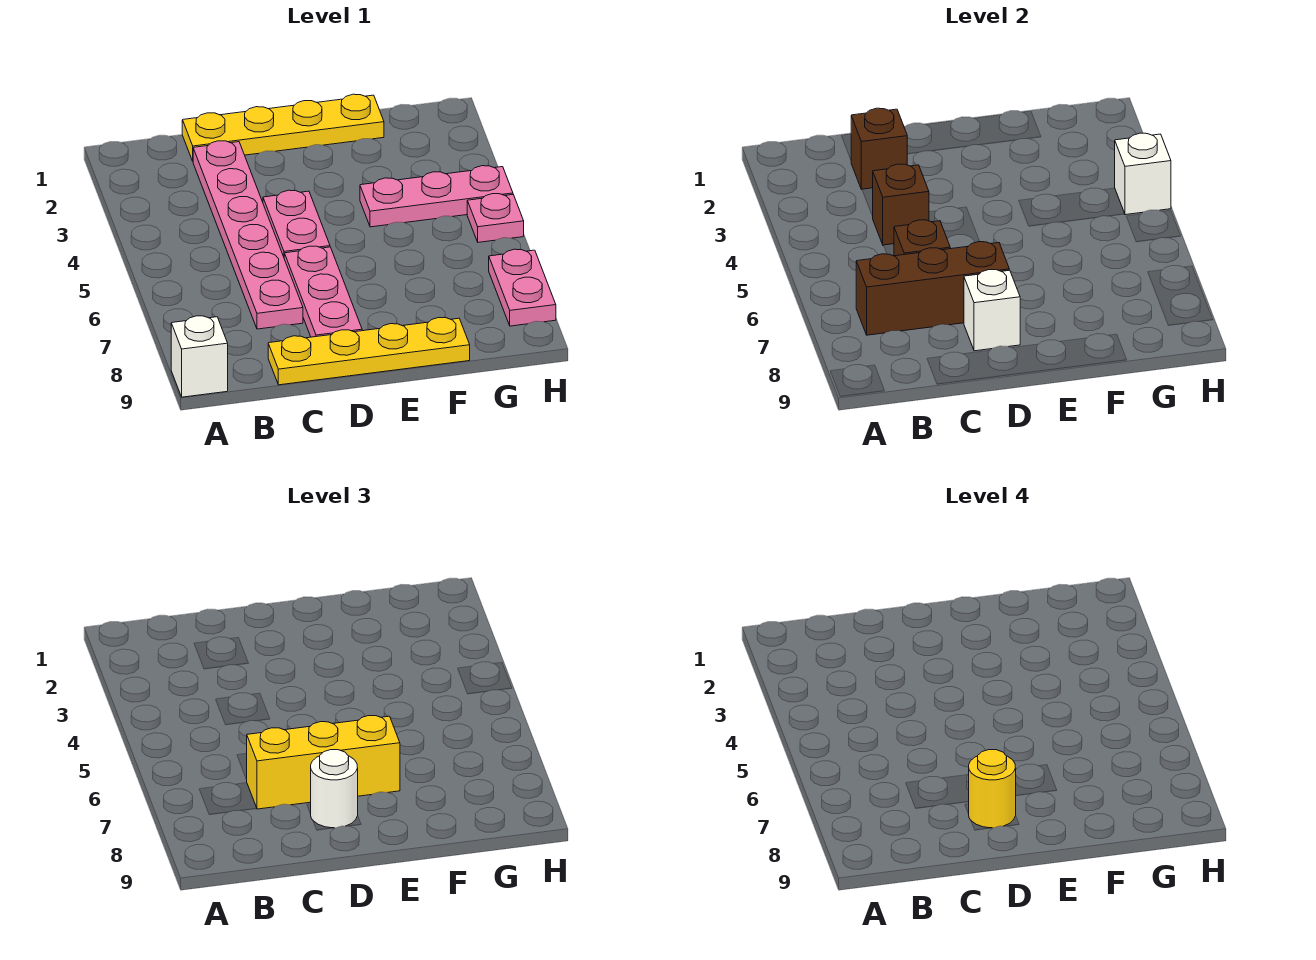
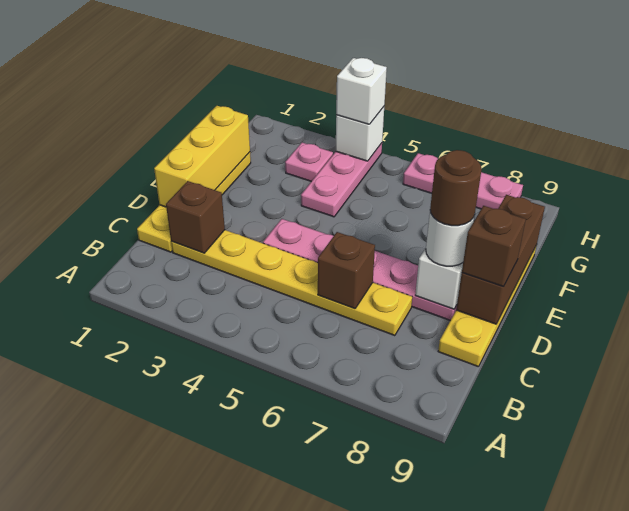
white 1x1 brick [171,316,228,397] -> white 1x1 brick moved to [336,58,387,124]
brown 1x3 brick [856,242,1009,335] -> brown 1x3 brick moved to [456,195,545,324]
pink 1x6 plate [193,141,303,329] -> yellow 1x6 plate [171,230,412,336]
brown 1x1 brick [873,164,929,245] -> brown 1x1 brick moved to [462,206,526,287]
yellow 1x3 brick [246,716,400,809] -> yellow 1x3 brick moved to [154,106,250,207]
yellow 1x1 round brick [969,750,1016,828] -> brown 1x1 round brick [430,150,482,226]
pink 1x1 plate [467,194,524,242] -> pink 1x1 plate moved to [285,143,333,181]
pink 1x2 plate [489,249,556,326] -> pink 1x3 plate [403,153,523,209]

